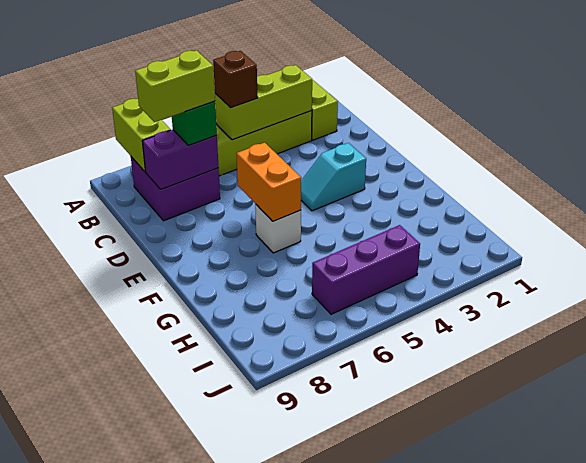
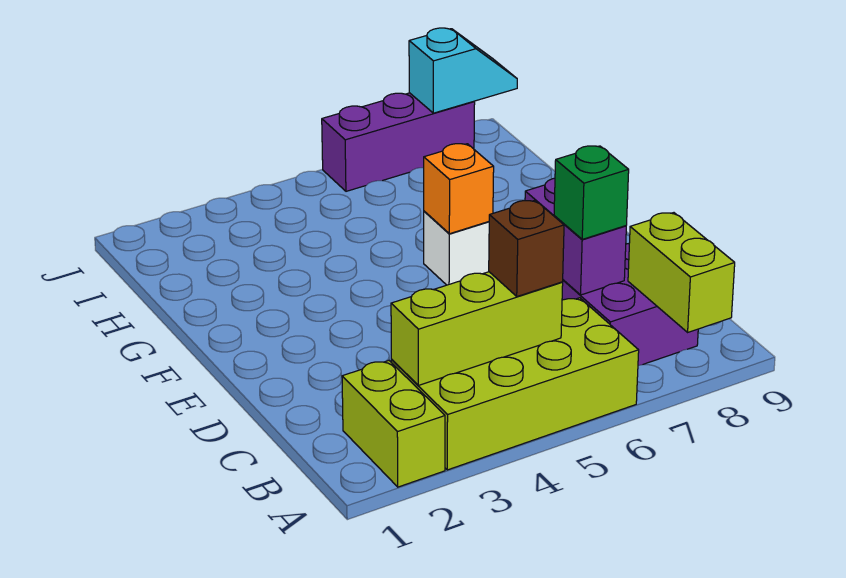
purple 1x2 brick [142,130,219,189] -> purple 1x2 brick turned to [525,178,626,295]
lime 1x2 brick [135,50,215,122] -> none
cyan 1x2 slope [301,143,366,211] -> cyan 1x2 slope moved to [409,28,517,113]
orange 1x2 brick [236,143,301,221] -> orange 1x1 brick [424,144,494,234]
purple 1x3 brick [312,225,420,314] -> purple 1x3 brick moved to [322,93,475,191]

